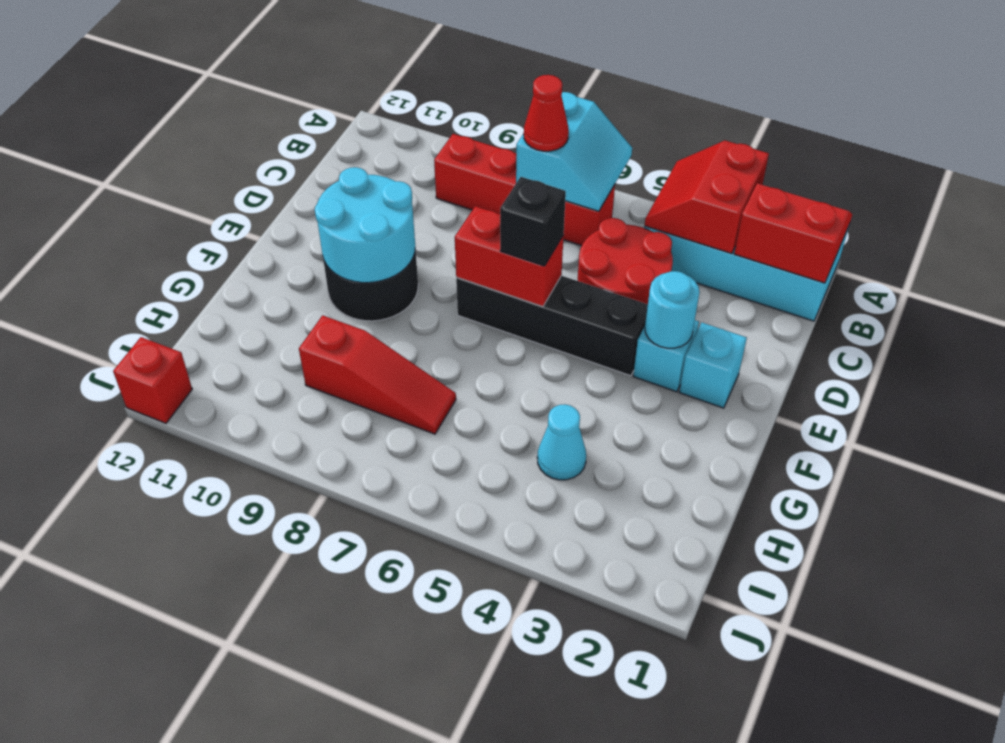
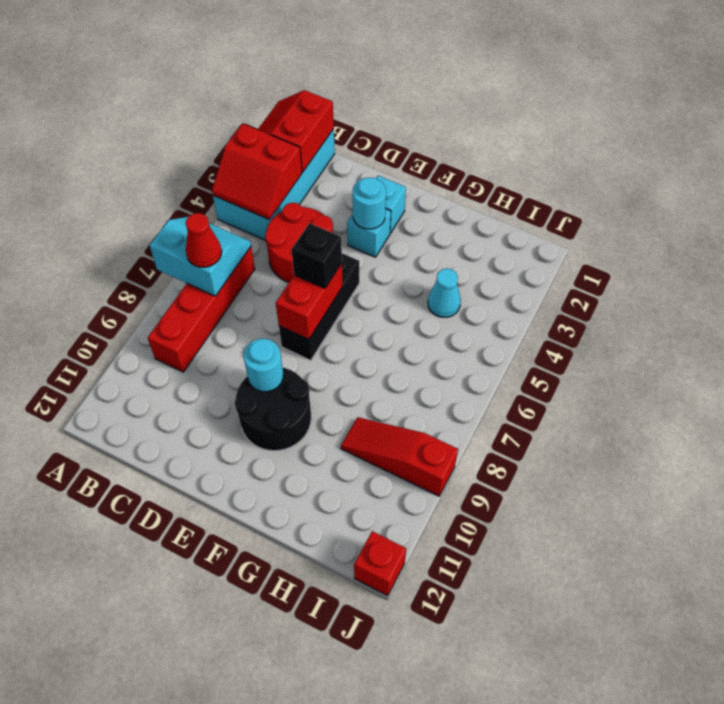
black 1x4 brick [456,276,648,376] -> black 1x3 brick [279,253,359,361]
cyan 2x2 round brick [315,167,415,283] -> cyan 1x1 round brick [244,339,283,392]
red 1x3 slope [299,315,456,434] -> red 1x3 slope turned to [341,417,458,496]

